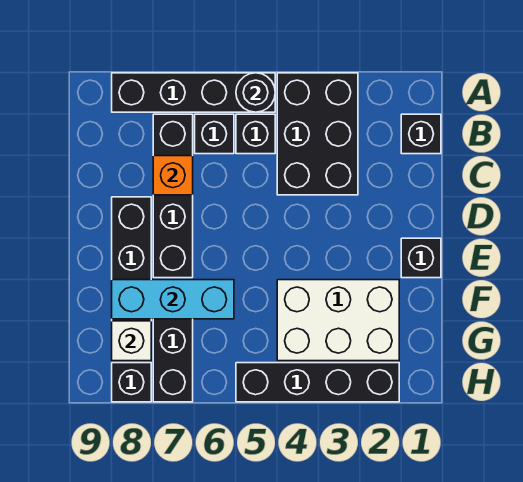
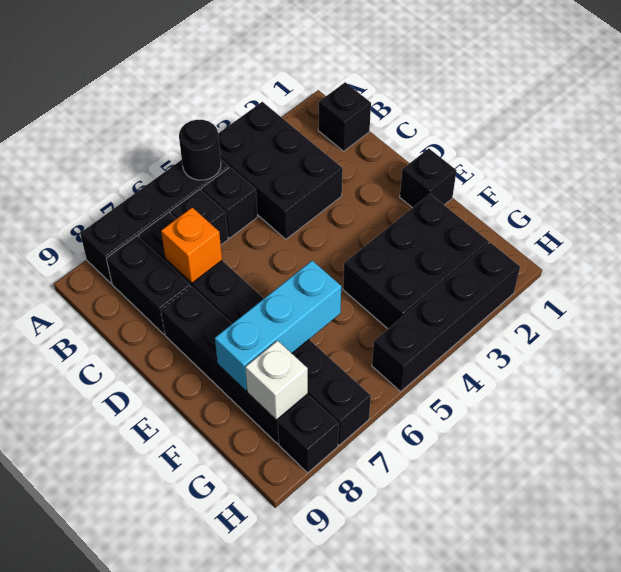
none -> black 1x2 brick [106,236,191,334]
white 2x3 brick [277,280,399,361] -> black 2x3 brick [343,194,489,329]

